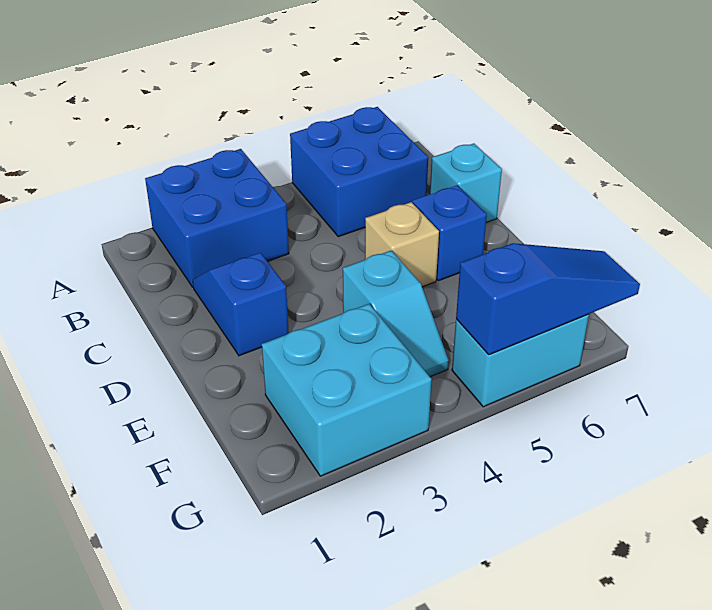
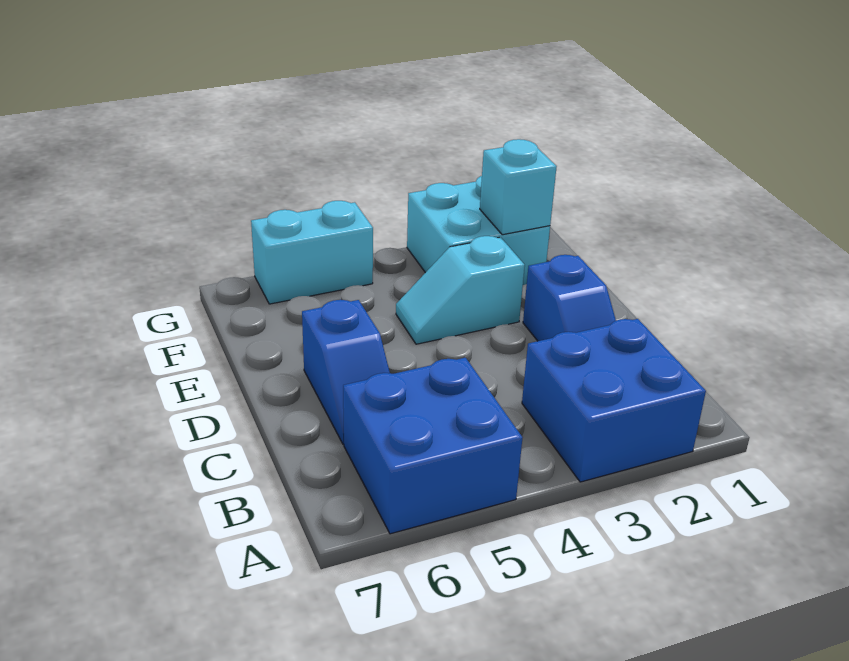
cyan 1x1 brick [430,143,502,223] -> cyan 1x1 brick moved to [480,139,557,235]
tan 1x1 brick [365,202,439,287] -> none
cyan 1x2 slope [343,251,449,377] -> cyan 1x2 slope turned to [396,236,525,344]
blue 1x3 slope [456,243,640,355] -> none

